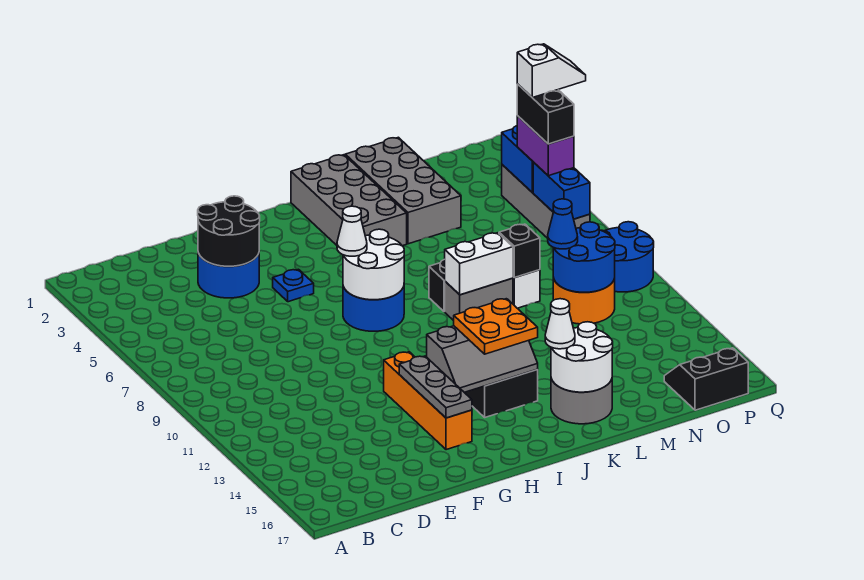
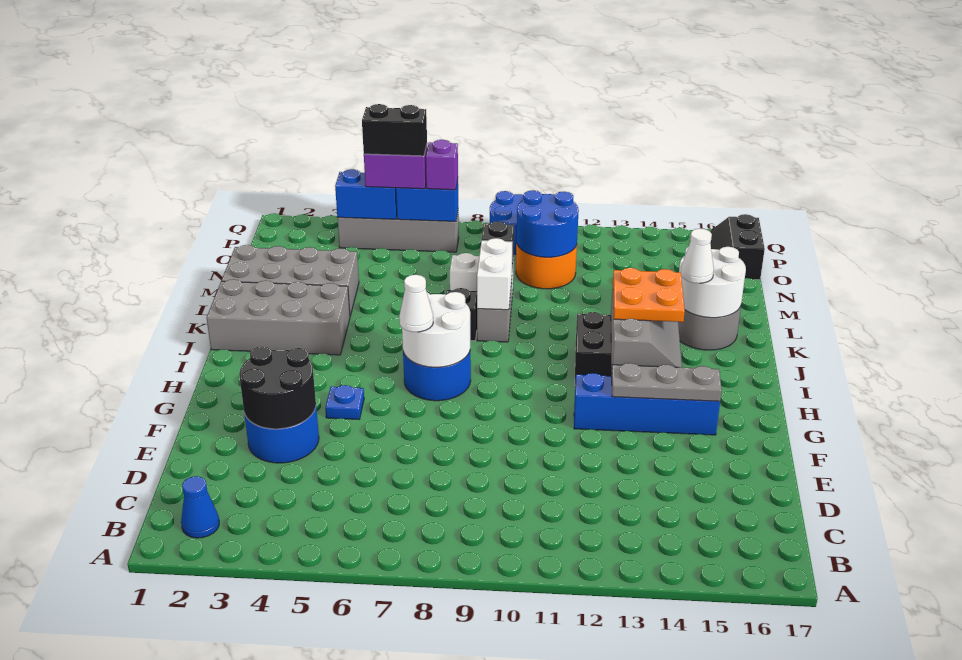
orange 1x4 brick [384,352,472,450] -> blue 1x4 brick [574,373,720,435]
blue 1x1 cone [548,199,578,249] -> blue 1x1 cone moved to [181,476,219,538]
white 1x2 slope [517,44,586,98] -> none
none -> purple 1x1 brick [426,140,458,190]

